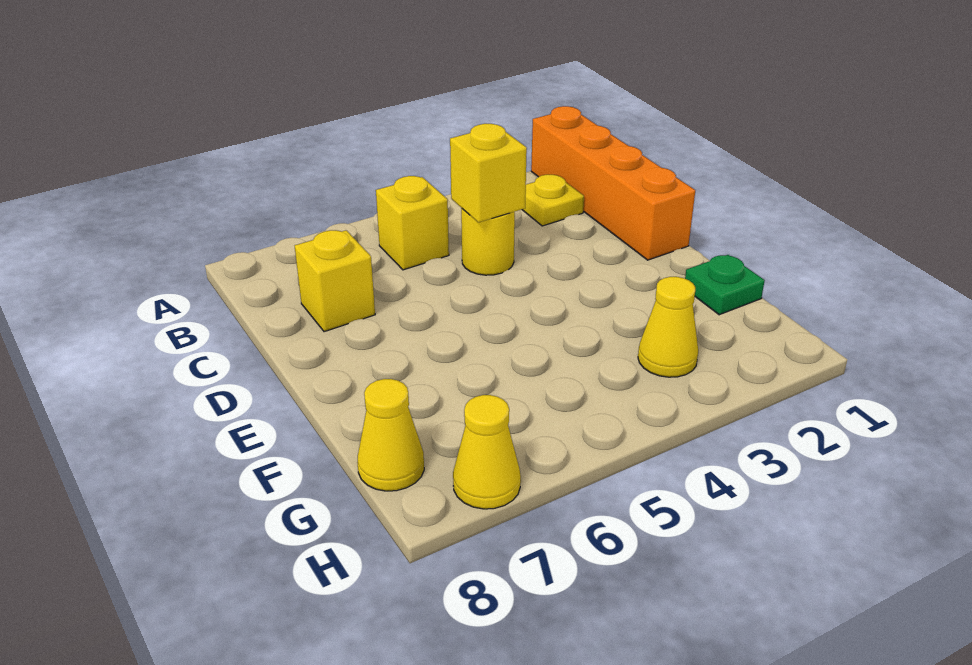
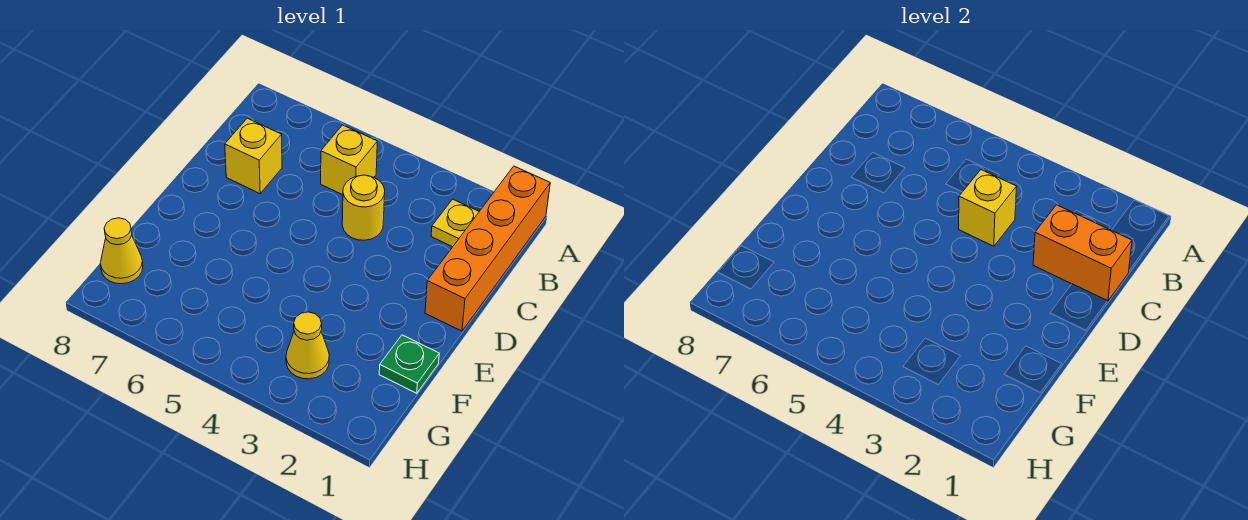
none -> orange 1x2 brick [1033,205,1132,301]
yellow 1x1 cone [453,395,521,509] -> none

